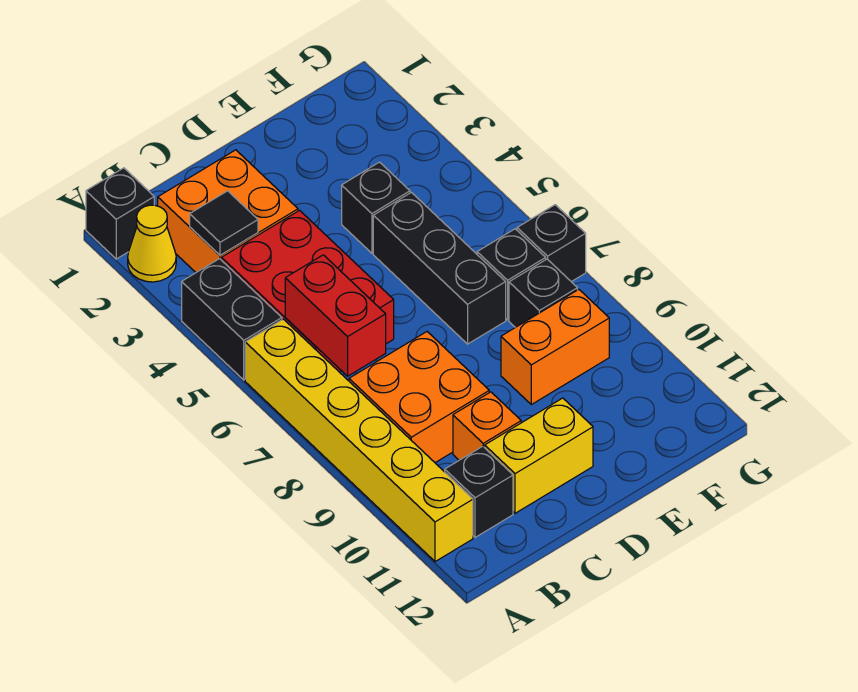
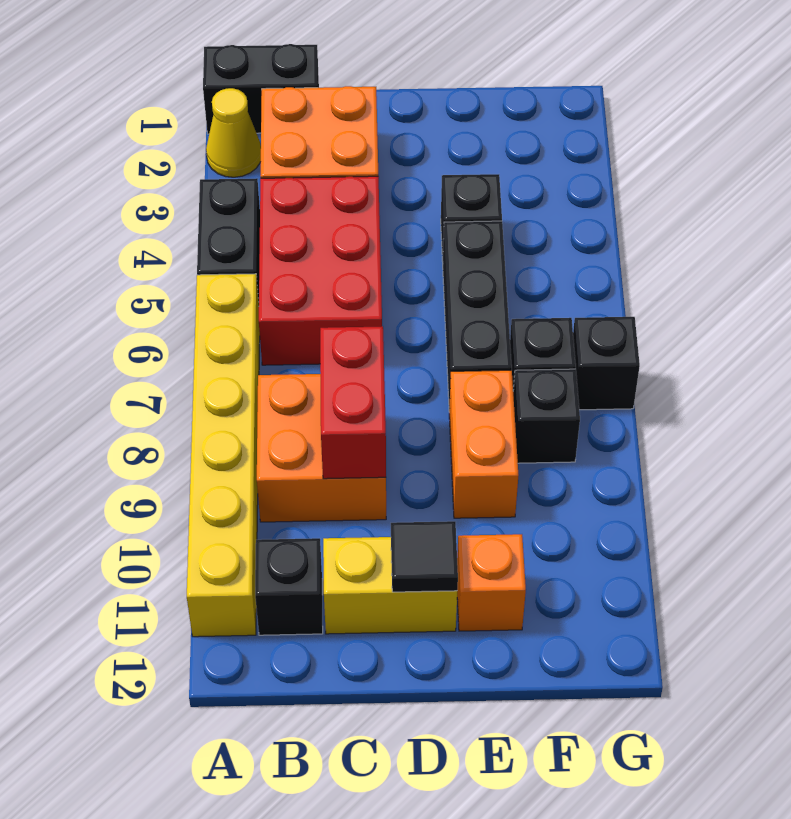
black 1x1 brick [86,168,154,259] -> black 1x2 brick [203,44,319,134]
black 1x1 tile [190,191,258,255] -> black 1x1 tile moved to [391,521,458,592]
red 1x2 brick [285,255,386,376] -> red 1x2 brick moved to [320,326,386,479]
orange 1x1 brick [453,392,521,460] -> orange 1x1 brick moved to [457,534,526,631]
orange 1x2 brick [501,289,609,404] -> orange 1x2 brick turned to [449,370,518,518]

